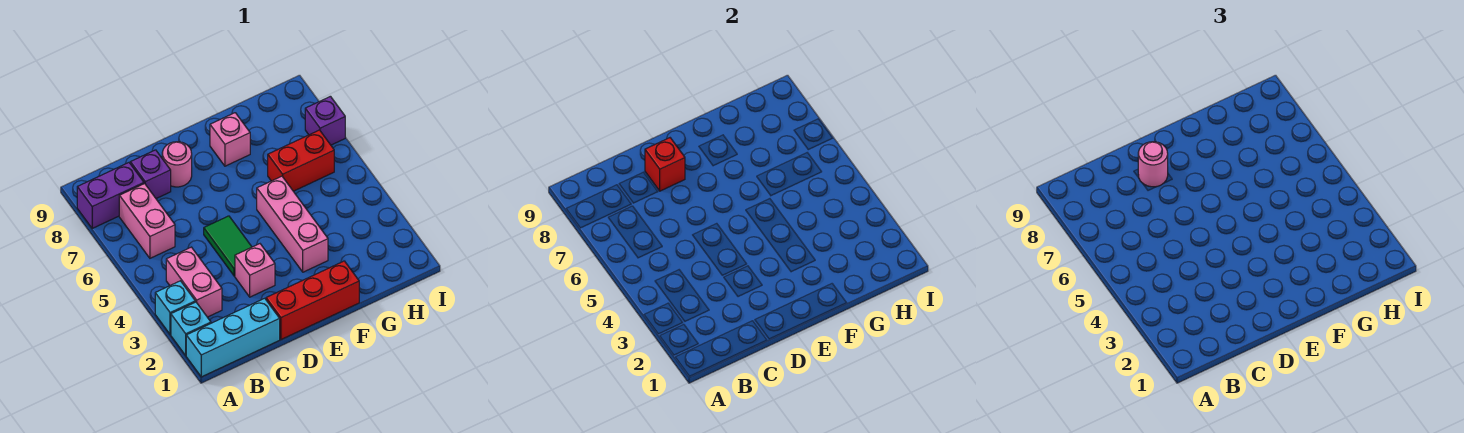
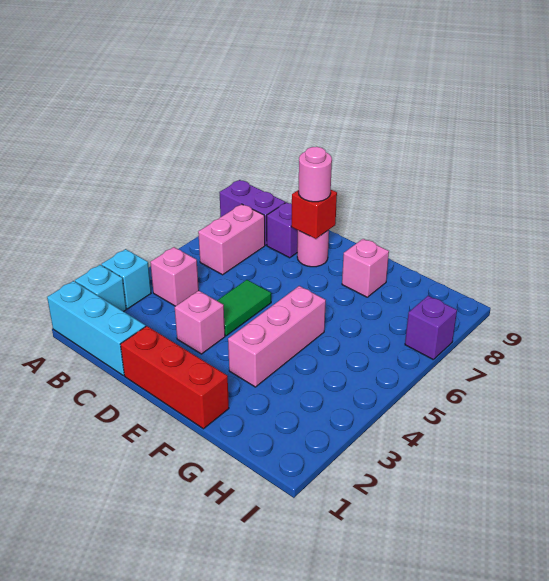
pink 1x2 brick [166,247,222,317] -> pink 1x1 brick [150,247,199,306]
red 1x2 brick [268,130,334,191] -> none

